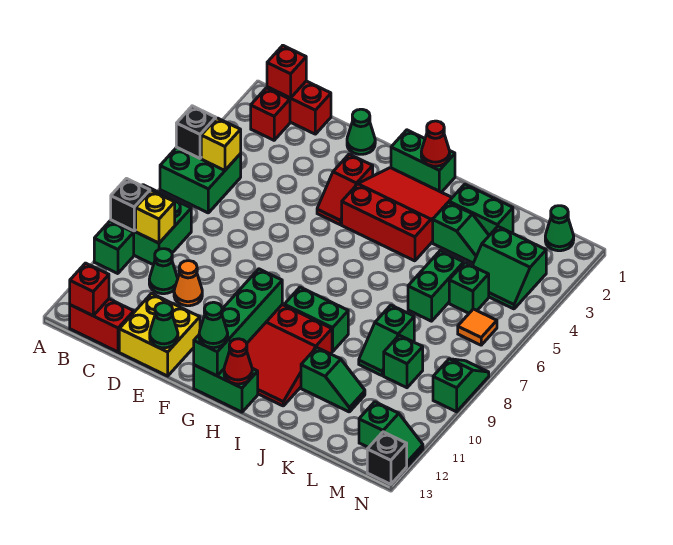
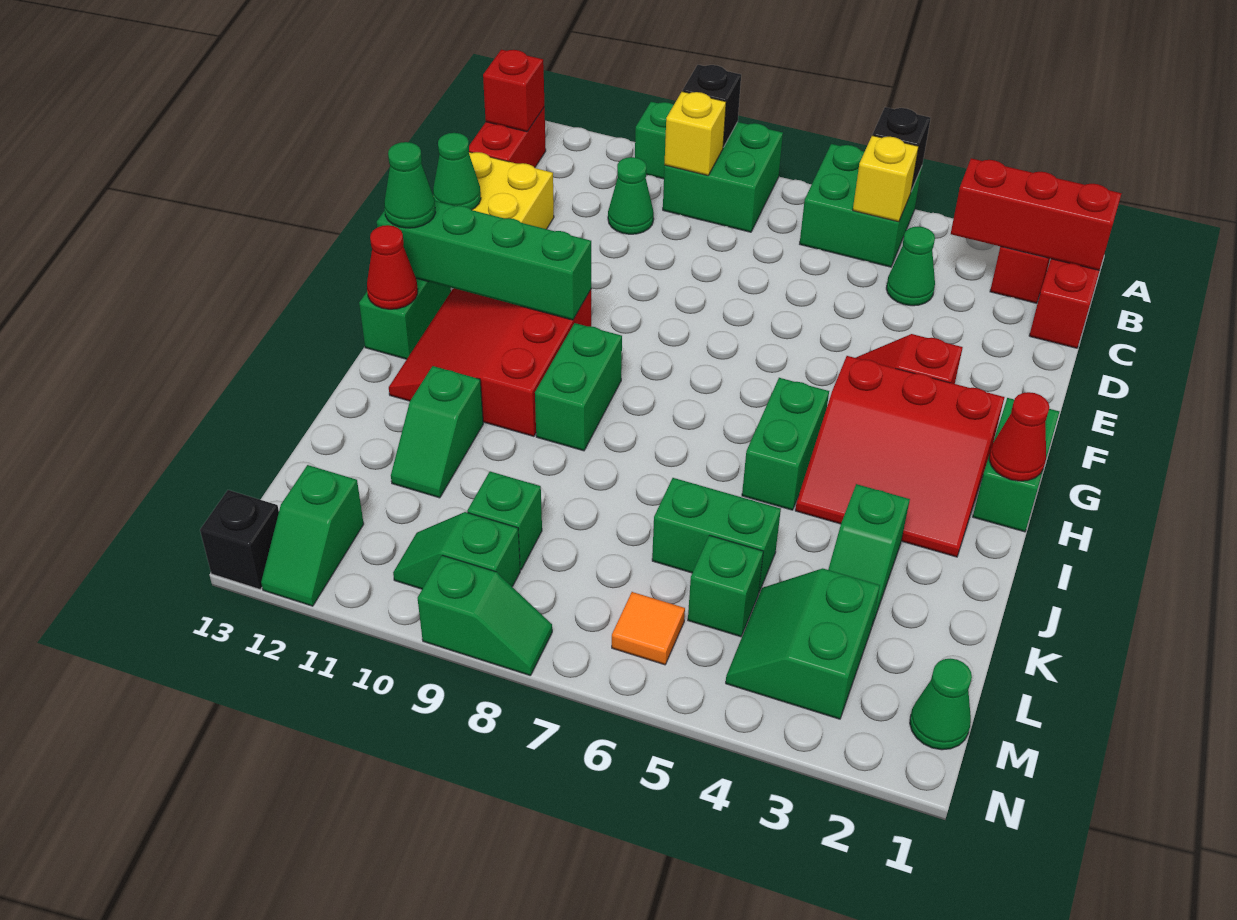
red 1x1 brick [267,46,306,98] -> red 1x3 brick [951,158,1122,270]
orange 1x1 cone [174,261,202,306] -> none
green 1x1 cone [347,109,375,154] -> green 1x1 cone moved to [886,227,935,306]
red 3x3 slope [342,168,452,261] -> red 3x3 slope turned to [795,356,1004,557]
green 1x2 brick [449,184,513,235] -> green 1x2 brick moved to [742,378,829,510]
green 1x2 slope [359,305,414,375] -> green 1x2 slope moved to [393,512,520,589]

